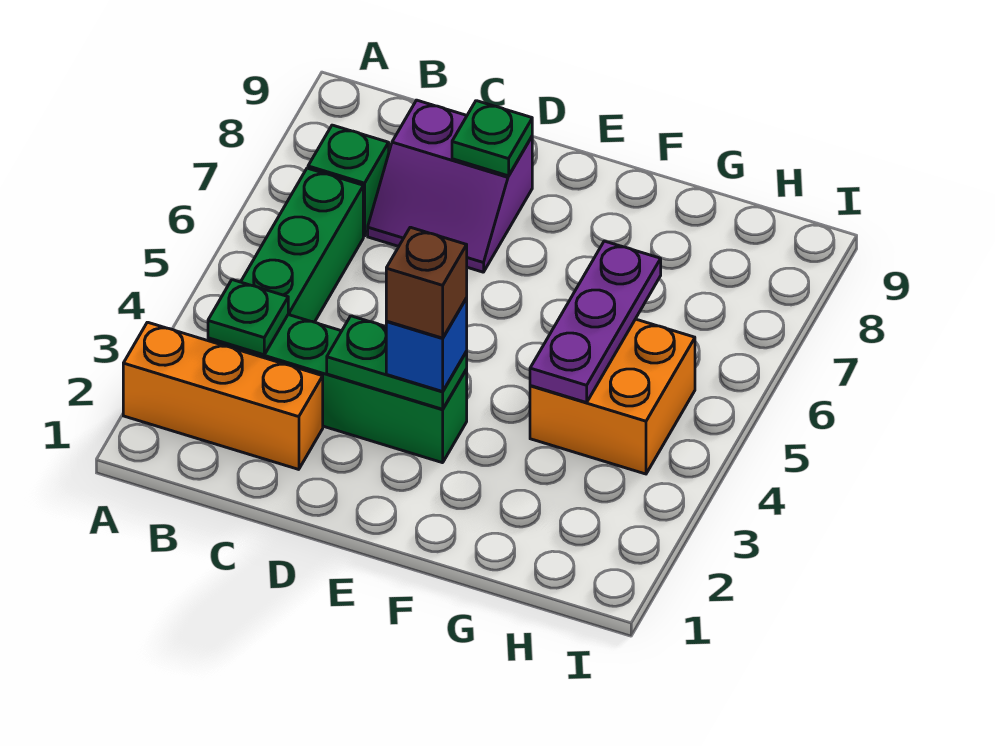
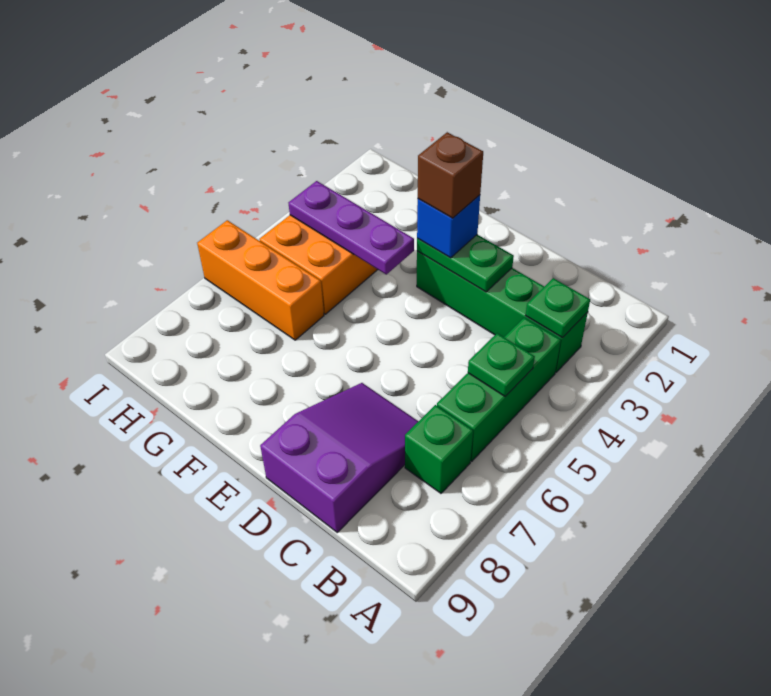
orange 1x3 brick [123,322,323,469] -> orange 1x3 brick moved to [197,220,324,340]
purple 2x2 slope [368,100,532,272] -> purple 2x3 slope [260,383,419,532]
green 1x1 plate [452,101,532,176] -> green 1x1 plate moved to [468,333,535,396]
purple 1x3 plate [530,241,661,403] -> purple 1x3 plate turned to [289,181,414,274]

